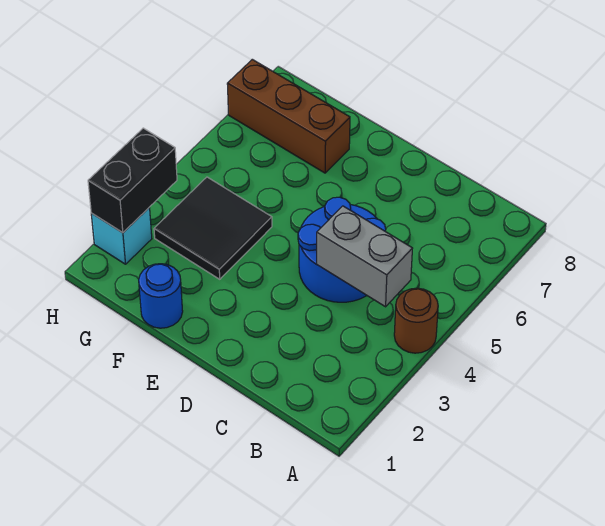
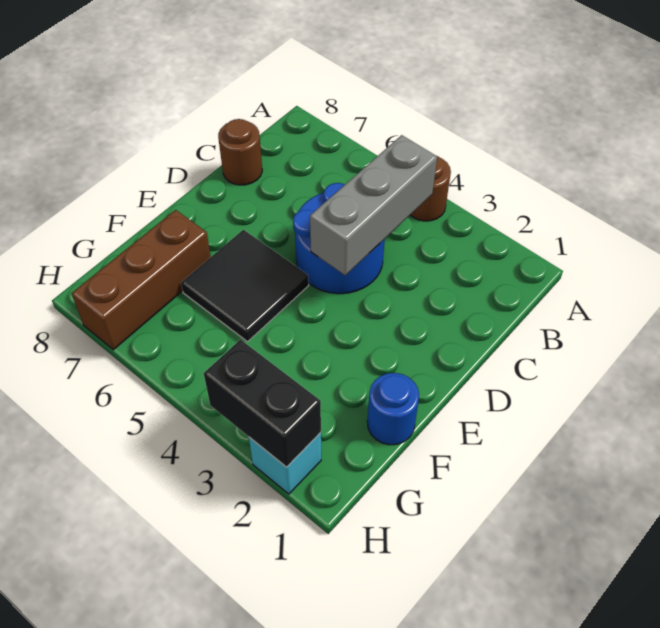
grey 1x2 brick [317,206,413,307] -> grey 1x3 brick [310,135,437,275]
none -> brown 1x1 round brick [218,119,262,185]
black 2x2 tile [154,177,272,279] -> black 2x2 tile moved to [181,230,309,342]

